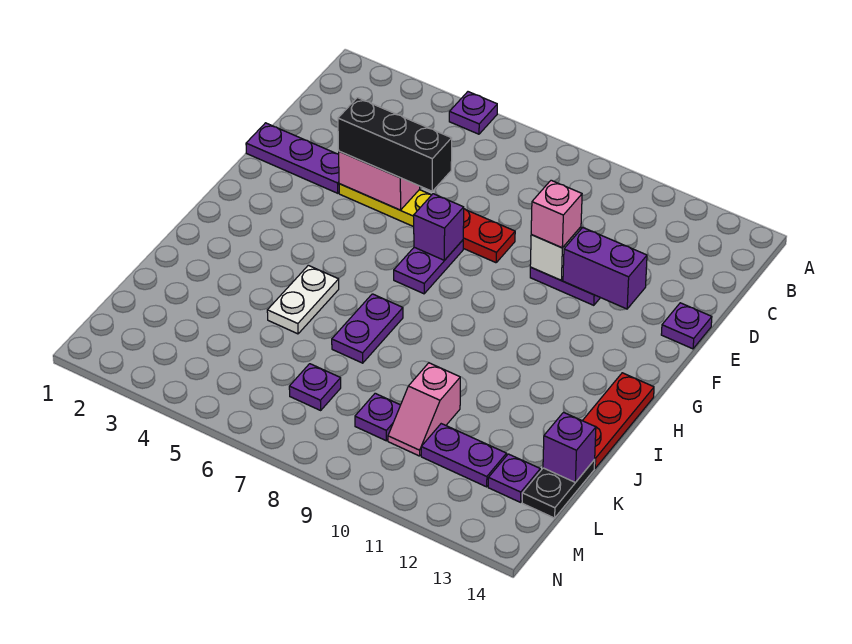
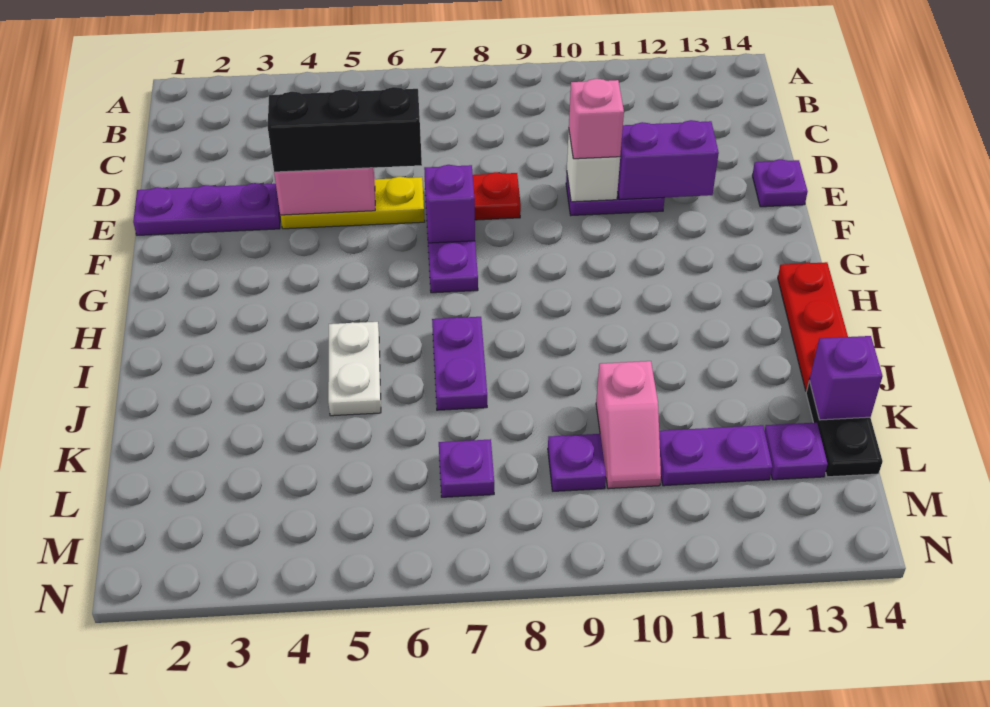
purple 1x1 plate [449,92,497,134] -> none

